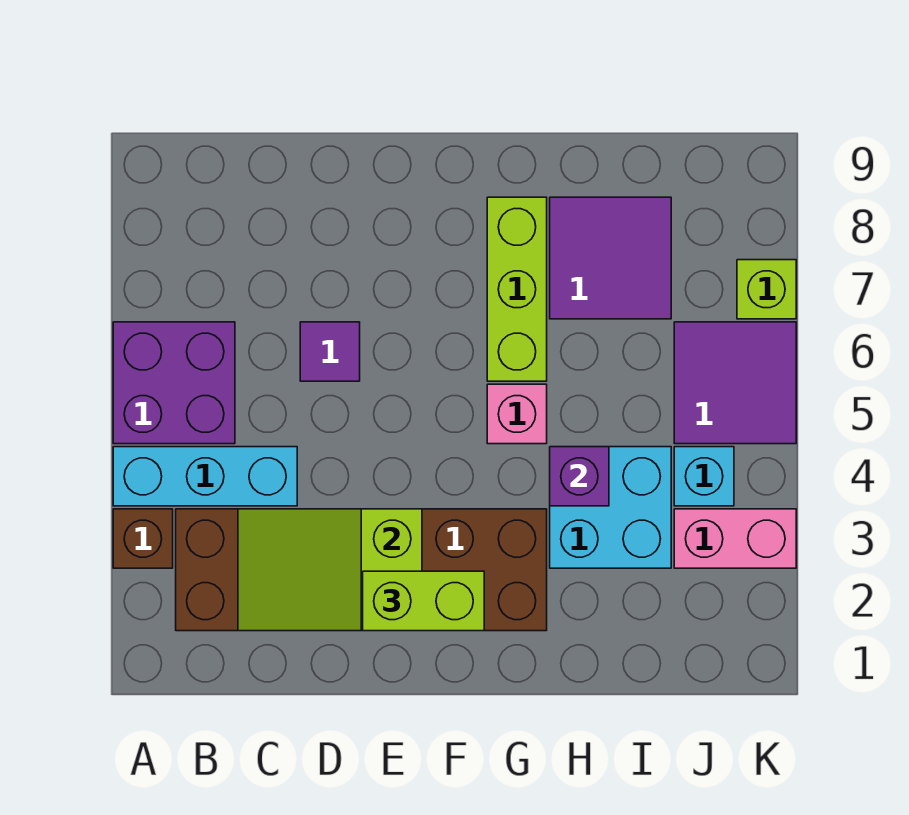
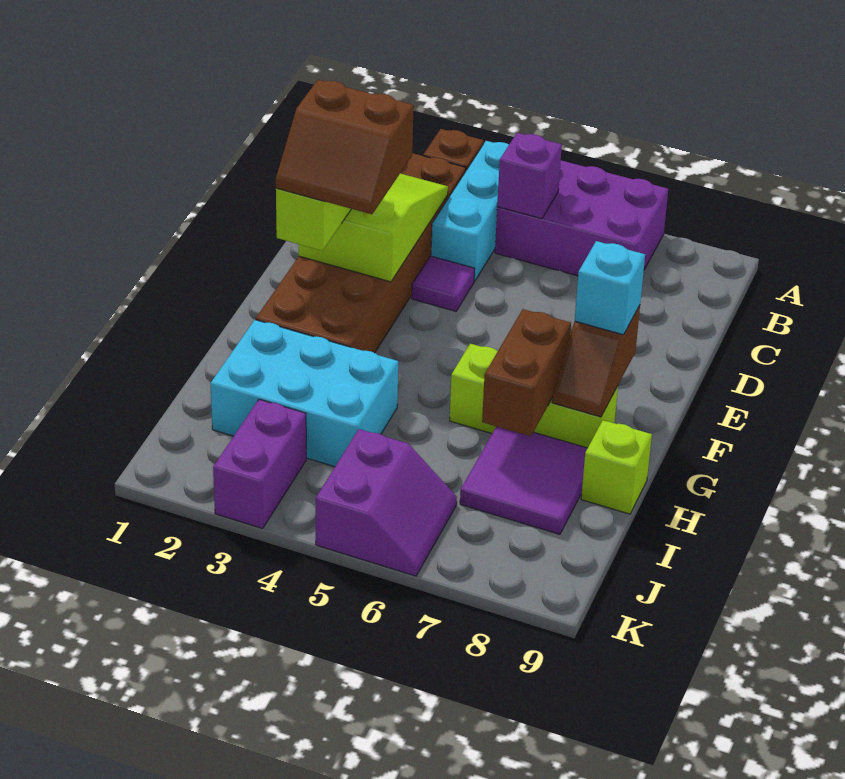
purple 2x2 brick [113,322,235,444] -> purple 2x3 brick [495,160,668,276]
purple 1x1 tile [300,322,360,381] -> purple 1x1 tile moved to [412,256,474,311]
none -> brown 2x2 slope [276,80,414,214]
none -> brown 1x2 slope [552,305,640,417]
pink 1x1 brick [487,384,547,444] -> none
none -> brown 1x2 brick [482,309,571,436]
cyan 2x2 brick [550,447,671,568] -> cyan 2x3 brick [211,320,398,467]
purple 1x1 brick [550,447,609,506] -> purple 1x1 brick moved to [497,133,562,219]
pink 1x2 brick [674,509,796,568] -> purple 1x2 brick [213,399,306,529]
cyan 1x1 brick [674,447,734,506] -> cyan 1x1 brick moved to [575,241,645,335]
purple 2x2 tile [674,322,796,444] -> purple 2x2 slope [316,429,457,576]
lime 1x1 brick [737,260,796,319] -> lime 1x1 brick moved to [581,420,652,514]

